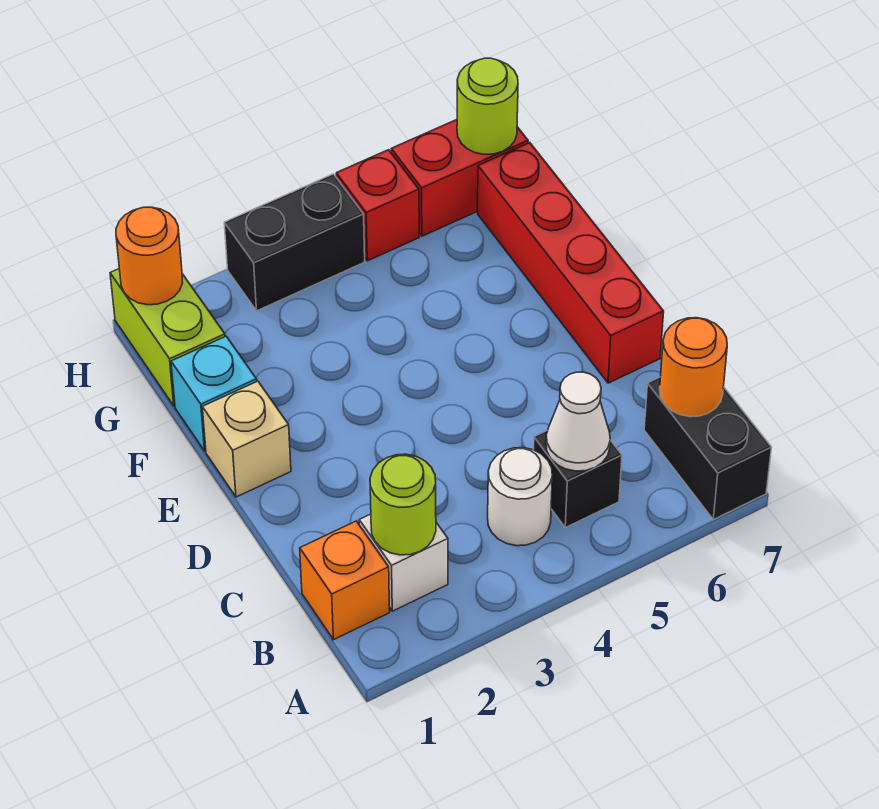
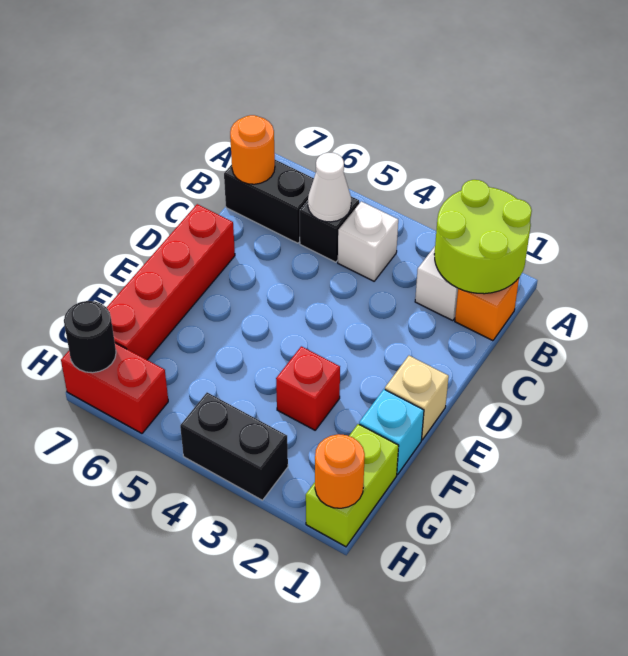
black 1x2 brick [644,377,772,520] -> black 1x2 brick turned to [224,160,314,243]
lime 1x1 round brick [370,454,436,555] -> lime 2x2 round brick [434,180,532,294]
white 1x1 round brick [488,448,552,546] -> white 1x1 brick [338,201,398,281]
red 1x1 brick [336,150,419,261] -> red 1x1 brick moved to [276,346,340,430]
lime 1x1 round brick [457,58,518,154] -> black 1x1 round brick [64,301,116,373]

